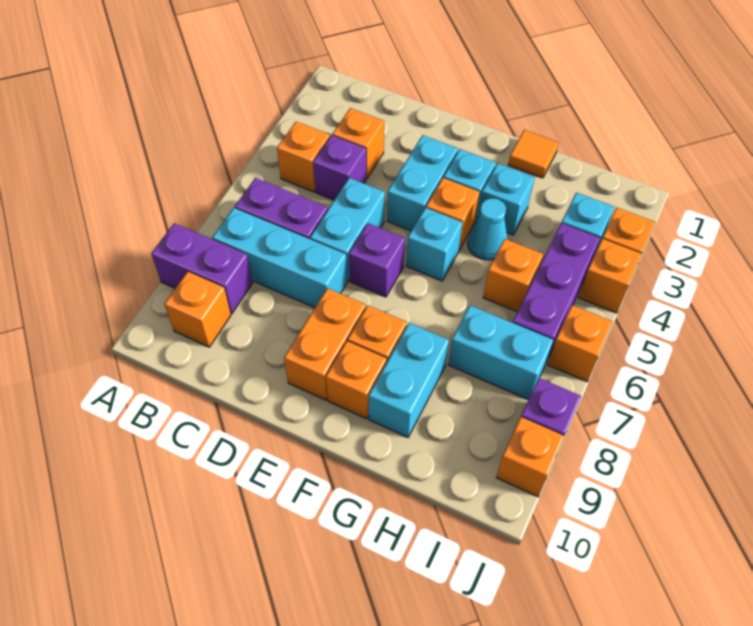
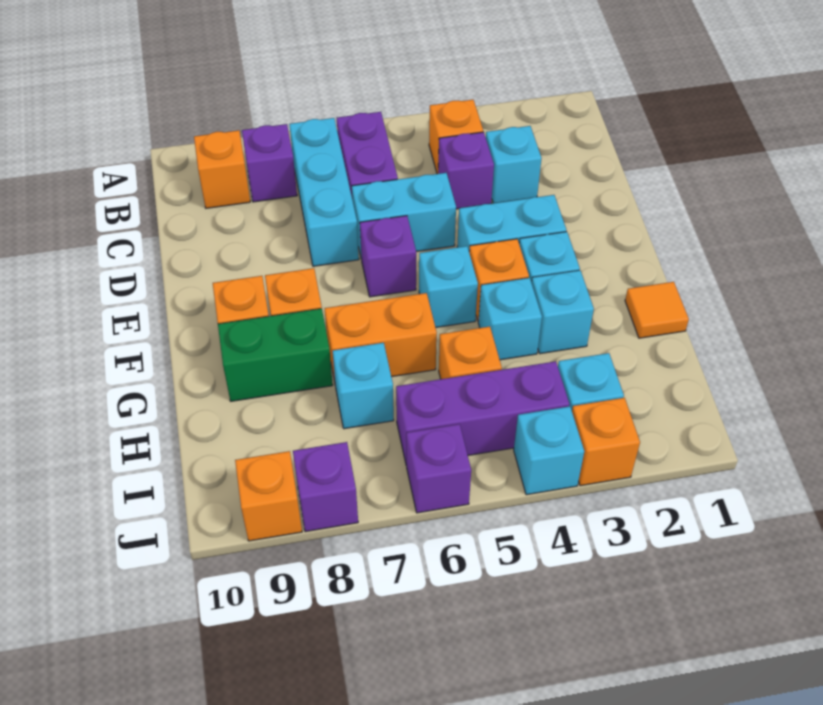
purple 1x2 brick [151,223,253,313] -> purple 1x1 brick [242,124,297,202]
orange 1x1 brick [332,108,384,178] -> cyan 1x1 brick [486,126,542,203]
orange 1x2 brick [284,288,366,400] -> orange 1x2 brick moved to [325,293,437,382]
cyan 1x1 cone [468,198,507,260] -> cyan 1x1 brick [478,278,542,360]
cyan 1x2 brick [369,323,449,437] -> green 1x2 brick [218,309,333,401]
cyan 1x2 brick [448,305,553,400] -> cyan 1x1 brick [333,343,394,429]
orange 1x1 brick [578,239,642,313] -> cyan 1x1 brick [514,406,584,495]
orange 1x1 brick [548,305,613,382] -> purple 1x1 brick [406,424,471,513]

